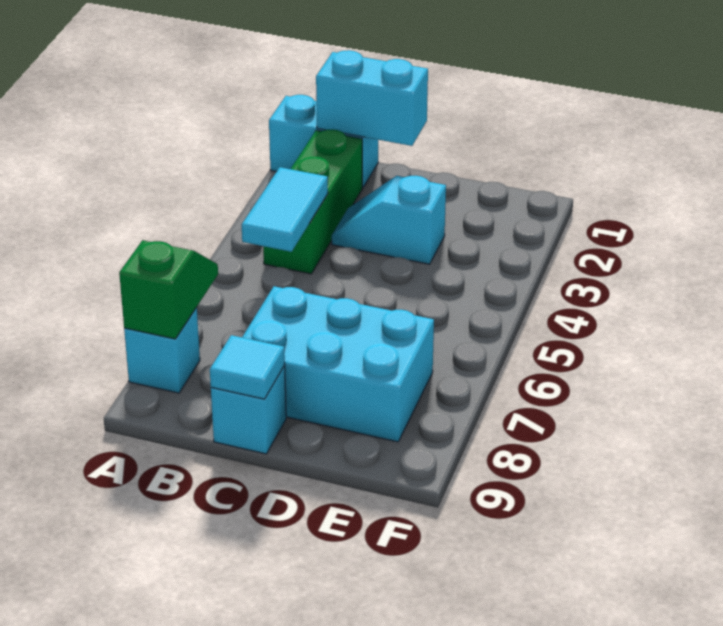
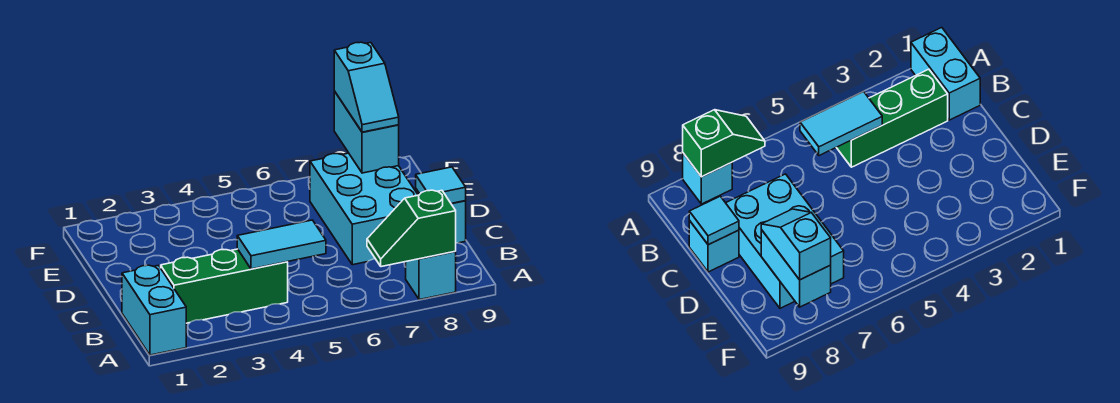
cyan 1x2 brick [316,50,428,146] -> cyan 1x2 brick moved to [334,91,399,173]
cyan 1x2 slope [332,176,446,264] -> cyan 1x2 slope moved to [334,42,399,132]

